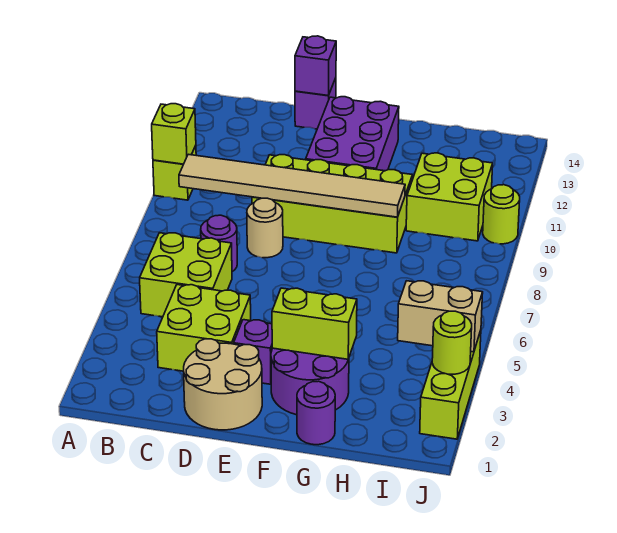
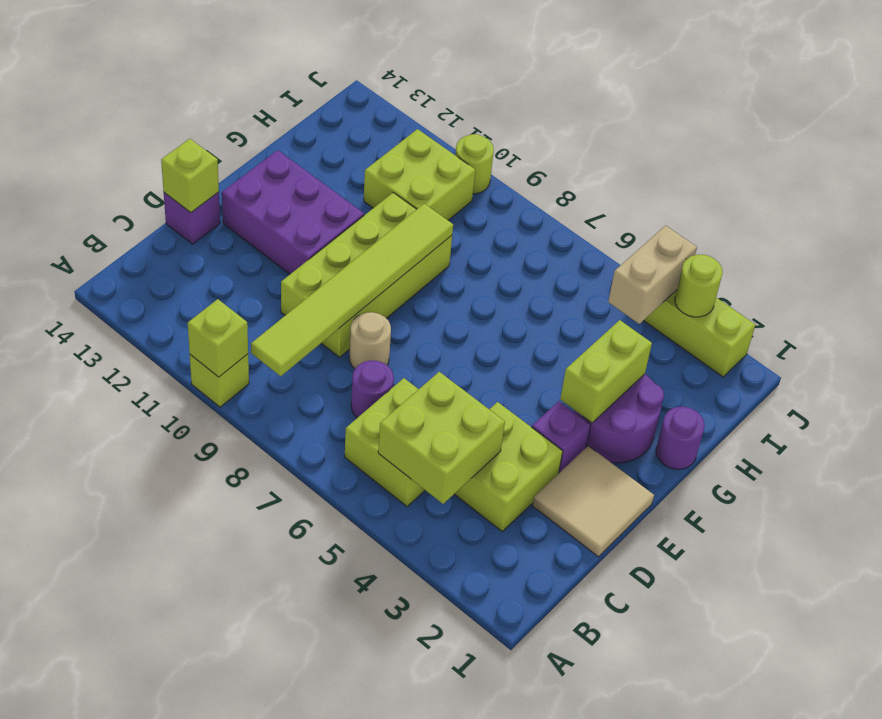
none -> lime 2x2 brick [378,372,505,504]
tan 1x6 tile [179,154,405,217] -> lime 1x6 tile [251,204,453,376]
tan 2x2 round brick [184,339,262,430] -> tan 2x2 tile [532,446,654,557]
purple 1x1 brick [295,36,336,96] -> lime 1x1 brick [161,139,219,212]

